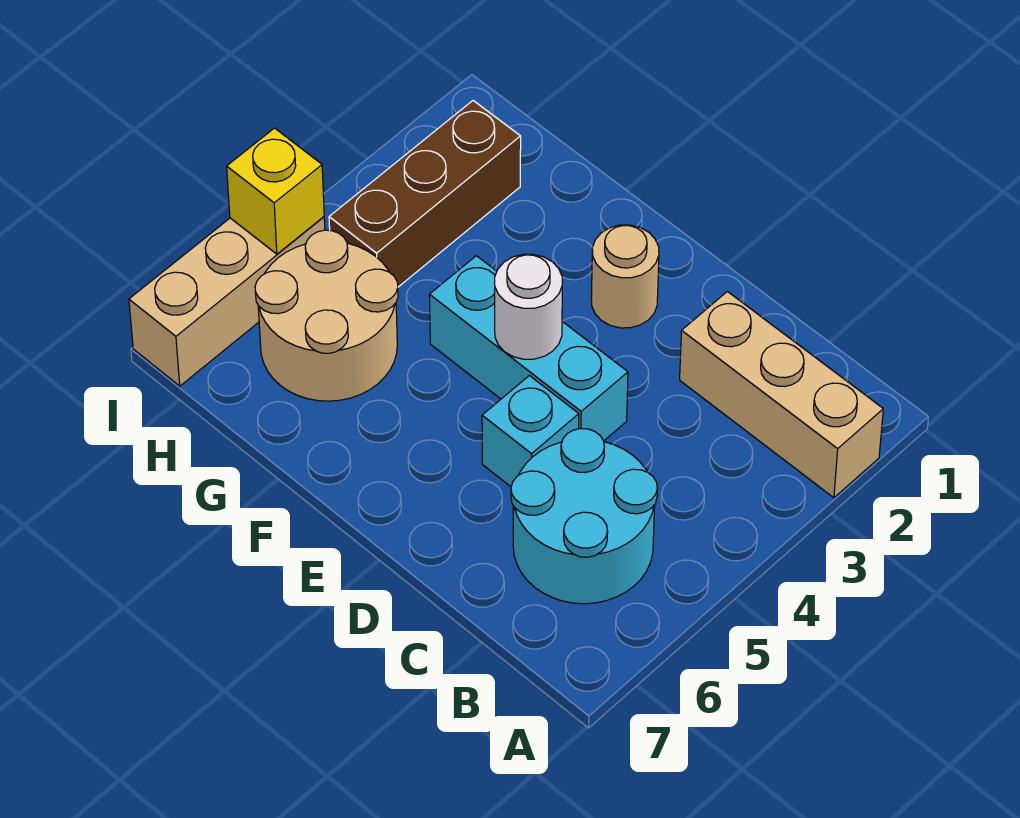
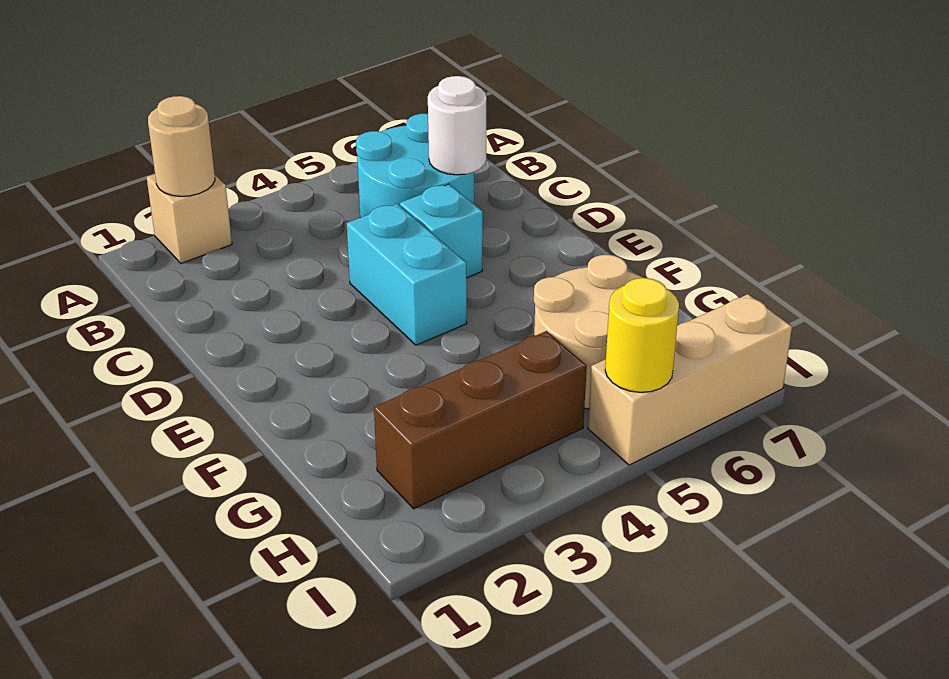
tan 1x3 brick [680,292,883,498] -> tan 1x1 brick [146,174,232,263]
cyan 1x3 brick [429,256,628,441] -> cyan 1x2 brick [346,204,467,345]
tan 1x1 round brick [591,225,659,328] -> tan 1x1 round brick moved to [148,96,215,196]
white 1x1 round brick [495,254,562,359] -> white 1x1 round brick moved to [428,76,487,175]
yellow 1x1 brick [227,128,324,254] -> yellow 1x1 round brick [605,278,679,392]

